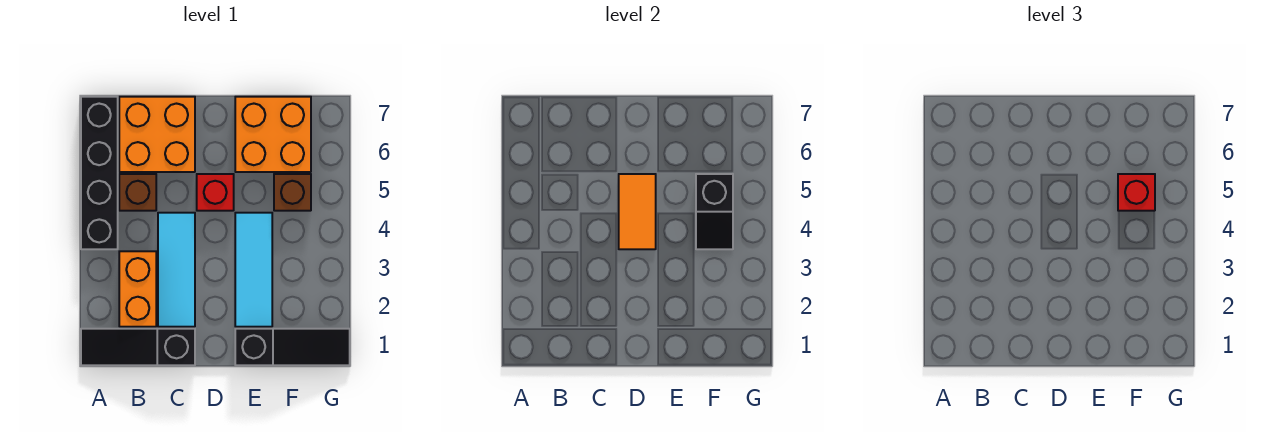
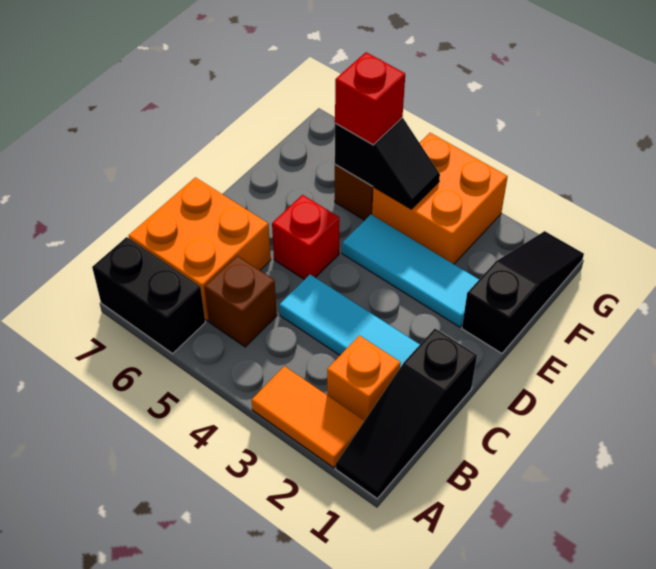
black 1x4 brick [81,97,118,249] -> black 1x2 brick [92,237,205,354]
orange 1x2 brick [119,251,156,327] -> orange 1x1 brick [327,335,401,421]
orange 1x2 tile [619,174,656,249] -> orange 1x2 tile moved to [252,366,364,468]
orange 2x2 brick [235,97,311,172] -> orange 2x2 brick moved to [372,133,508,264]

